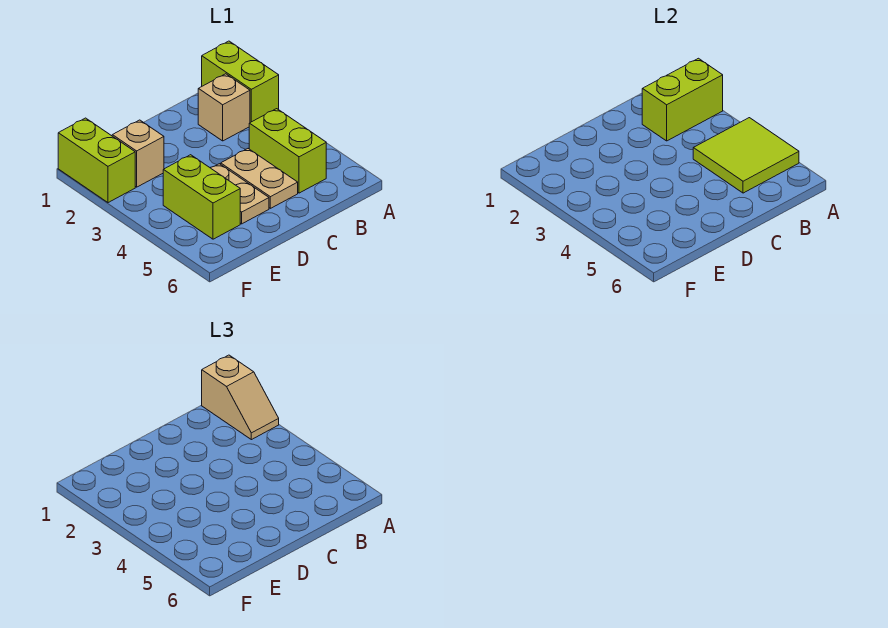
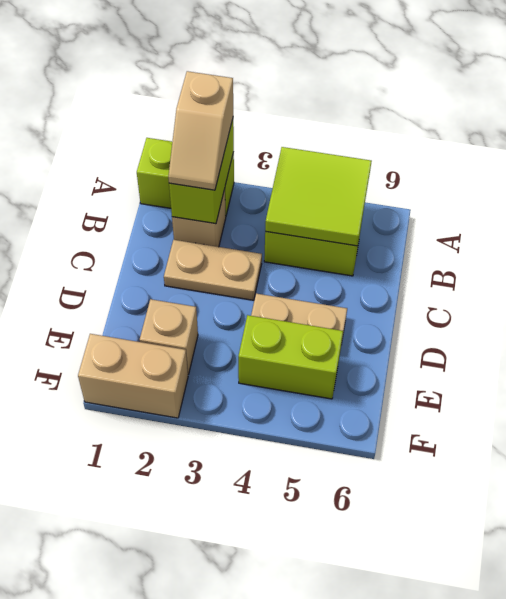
tan 1x2 slope [202,355,279,440] -> tan 1x2 slope turned to [168,71,233,190]
tan 1x2 plate [221,149,298,208] -> tan 1x2 plate moved to [164,240,262,300]
lime 1x2 brick [58,118,135,203] -> tan 1x2 brick [78,334,188,418]

